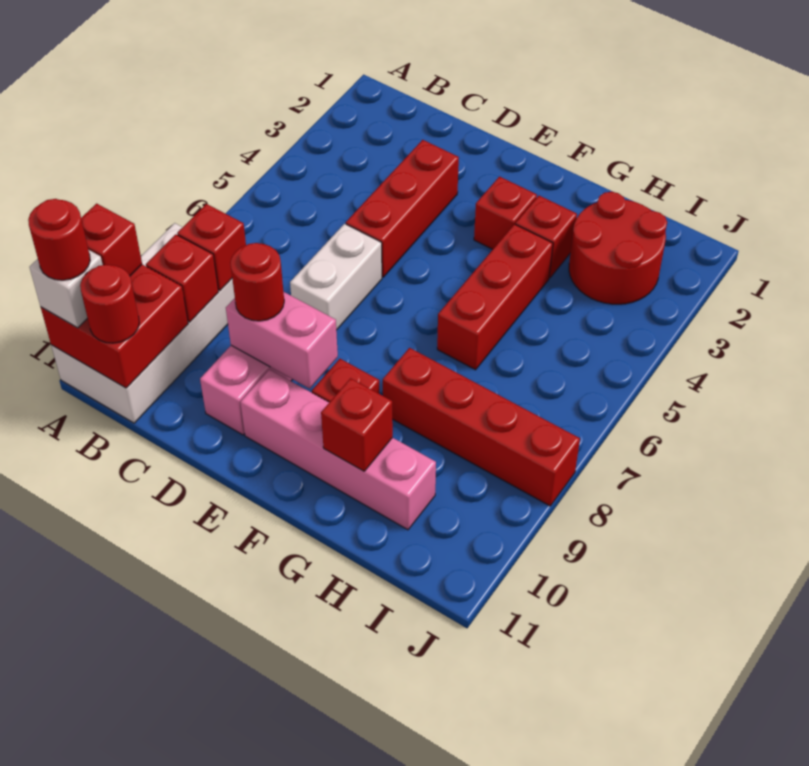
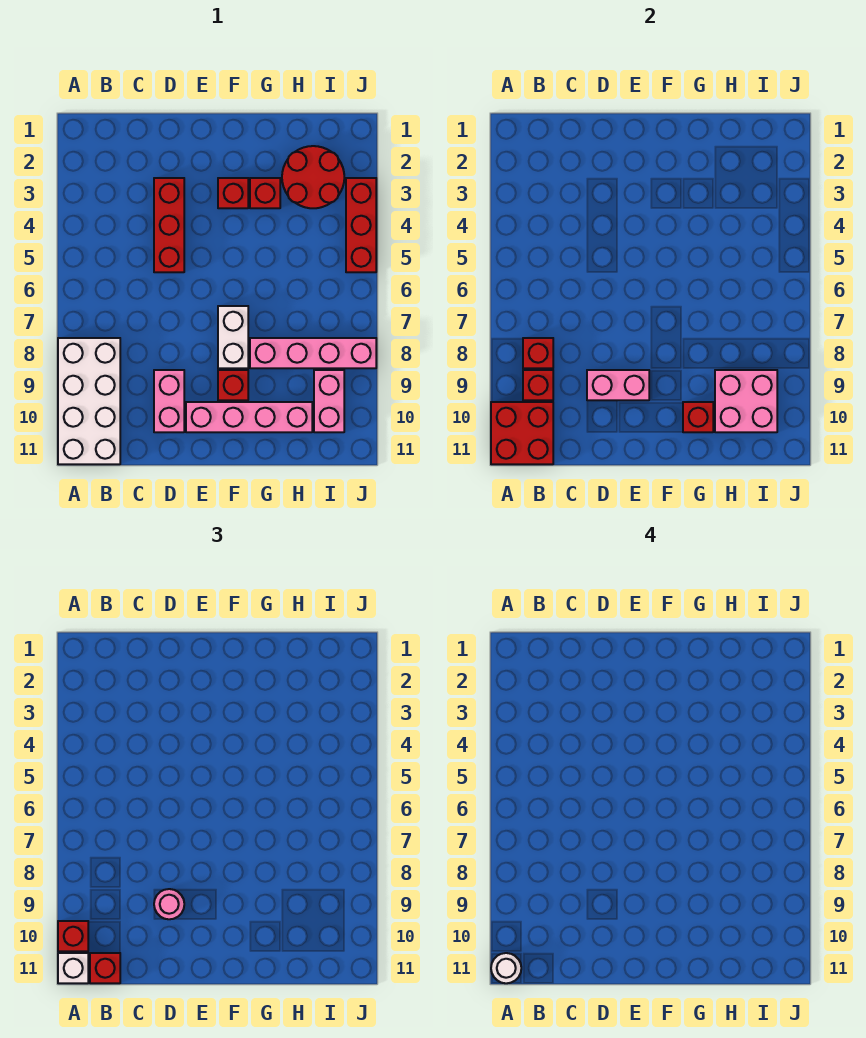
red 1x1 round brick [28,199,90,280] -> white 1x1 round brick [491,953,521,983]
red 1x1 round brick [80,265,139,343] -> red 1x1 brick [90,953,120,983]
white 1x2 brick [290,224,382,330] -> white 1x2 brick moved to [218,306,248,368]
red 1x1 round brick [230,243,284,321] -> pink 1x1 round brick [154,889,184,919]
red 1x3 brick [437,224,553,370] -> red 1x3 brick moved to [346,178,376,272]
red 1x4 brick [383,348,580,506] -> pink 1x4 brick [250,338,376,368]
none -> pink 2x2 brick [715,370,777,432]
none -> pink 1x2 brick [314,370,344,432]

